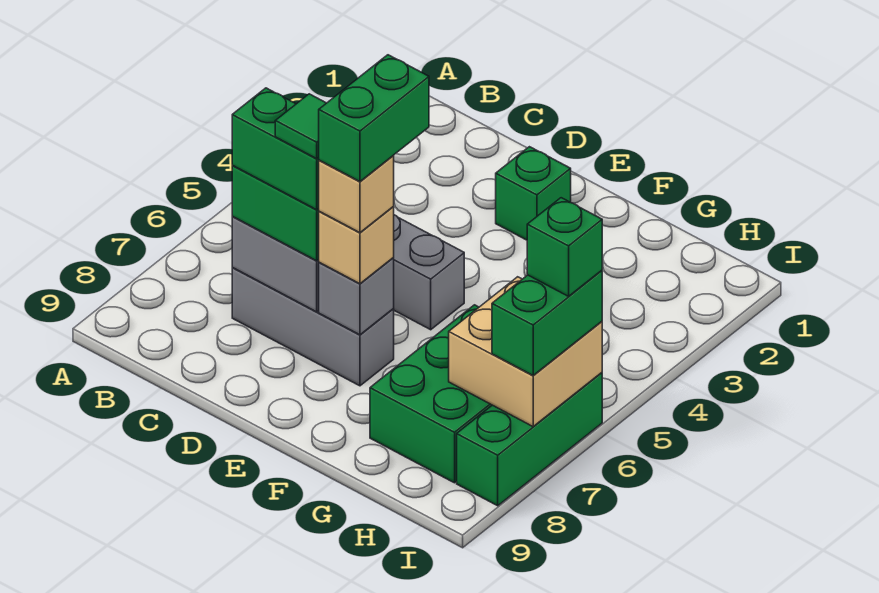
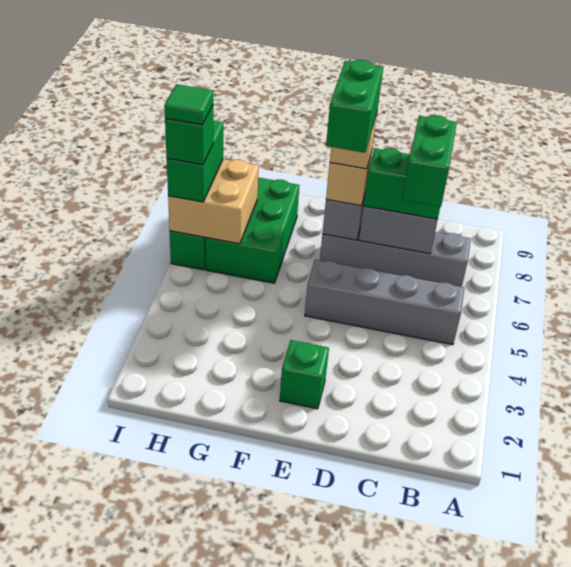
grey 1x3 brick [232,267,394,386] -> grey 1x4 brick [320,231,471,287]
green 1x2 brick [232,88,319,210] -> green 1x2 brick turned to [402,115,457,207]
green 1x1 tile [275,94,326,159] -> green 1x1 tile moved to [164,84,213,125]

